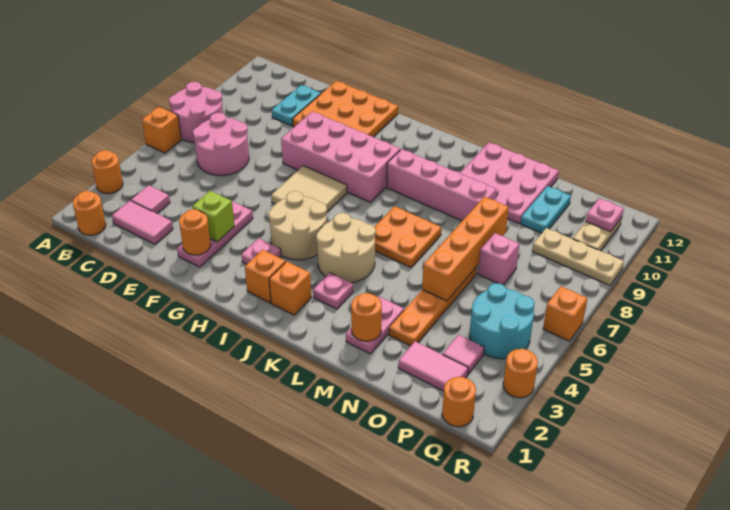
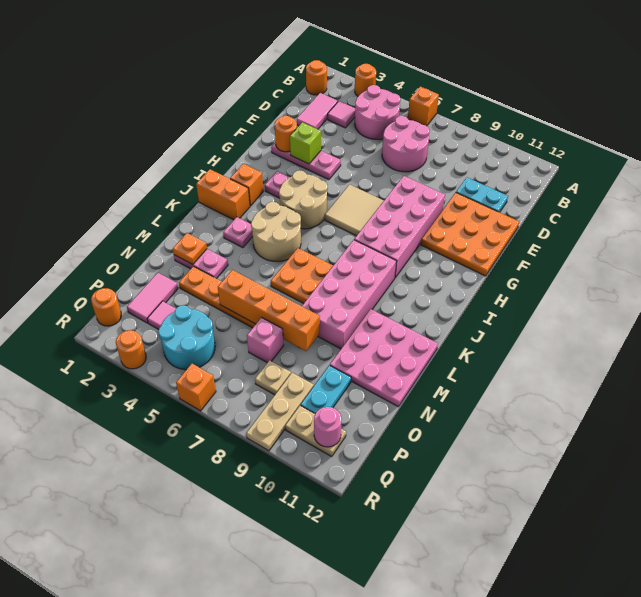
pink 2x2 round brick [169,82,223,142] -> pink 2x2 round brick moved to [355,85,400,139]
orange 1x1 brick [269,261,311,315] -> orange 1x2 brick [196,169,250,220]
pink 1x4 brick [387,149,496,221] -> pink 2x4 brick [302,240,397,349]
orange 1x1 round brick [351,293,382,341] -> orange 1x1 plate [173,233,207,264]
cyan 1x2 plate [521,186,571,233] -> cyan 1x2 plate turned to [301,365,351,414]
none -> tan 1x1 plate [255,360,291,395]
pink 1x1 plate [586,198,624,232] -> pink 1x1 round brick [314,407,342,447]

